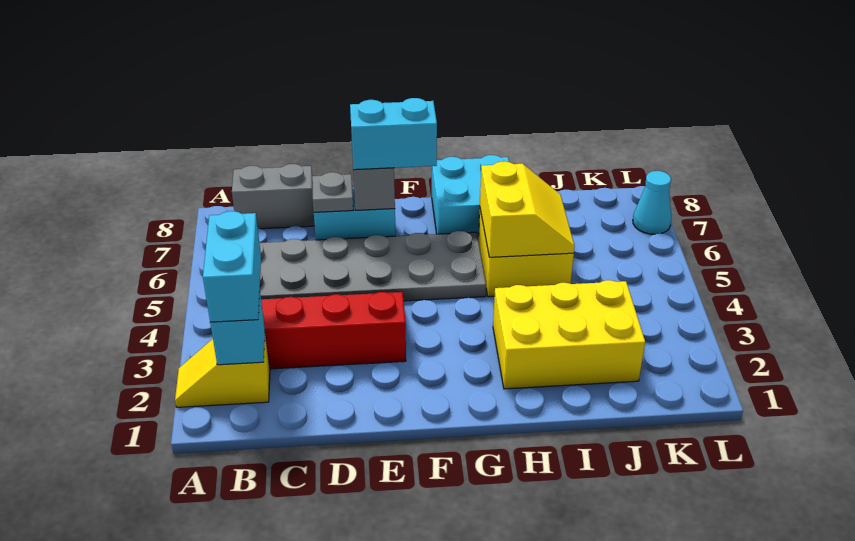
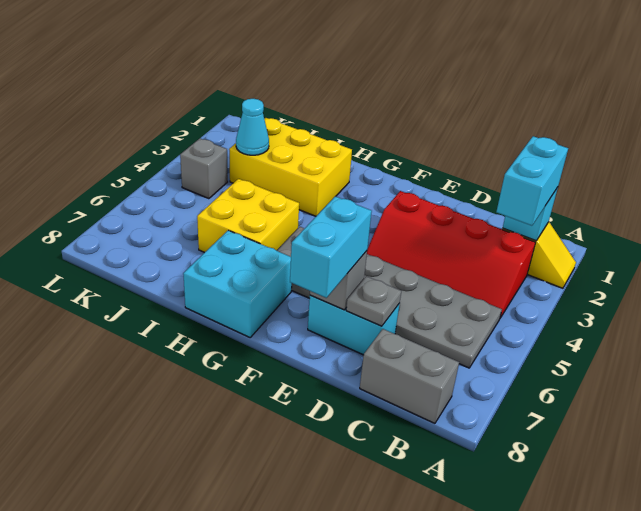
cyan 1x2 brick [350,98,437,170] -> cyan 1x2 brick turned to [290,196,372,298]
yellow 2x2 slope [480,161,575,257] -> none
none -> grey 1x1 brick [180,139,228,199]
cyan 1x1 cone [633,171,672,234] -> cyan 1x1 cone moved to [236,99,269,155]

